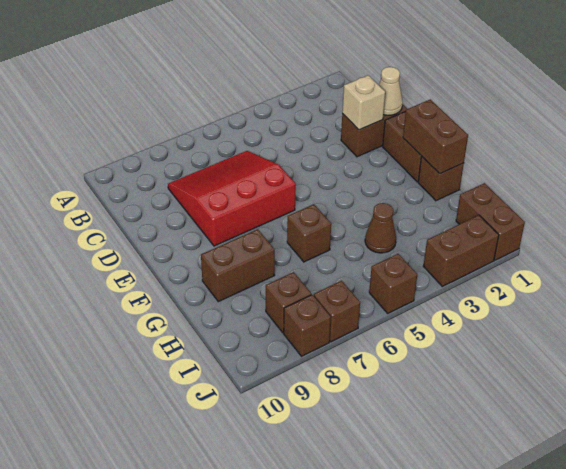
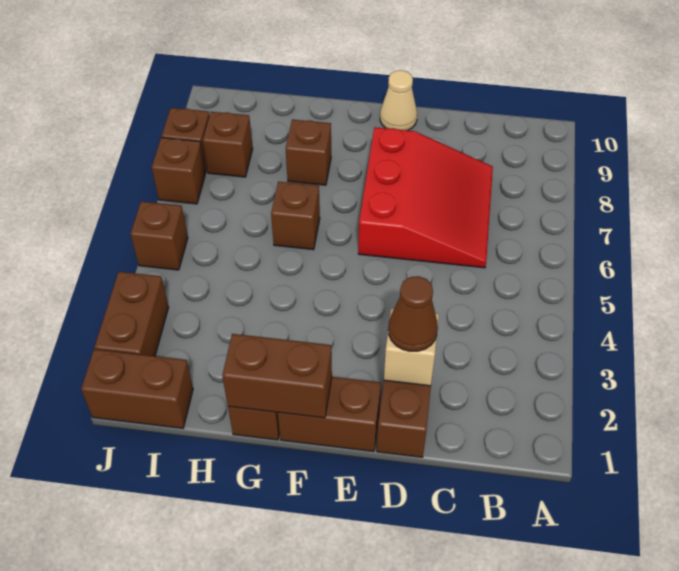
tan 1x1 cone [379,67,403,115] -> tan 1x1 cone moved to [380,70,417,131]
brown 1x2 brick [201,229,275,302] -> brown 1x1 brick [286,119,331,185]
brown 1x1 cone [365,203,396,253] -> brown 1x1 cone moved to [388,276,438,351]

